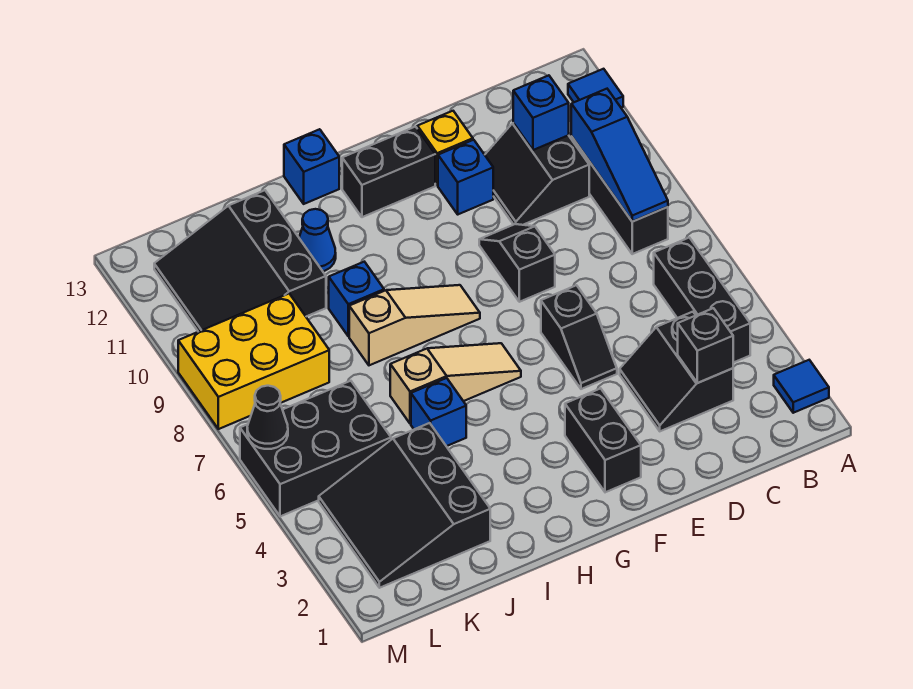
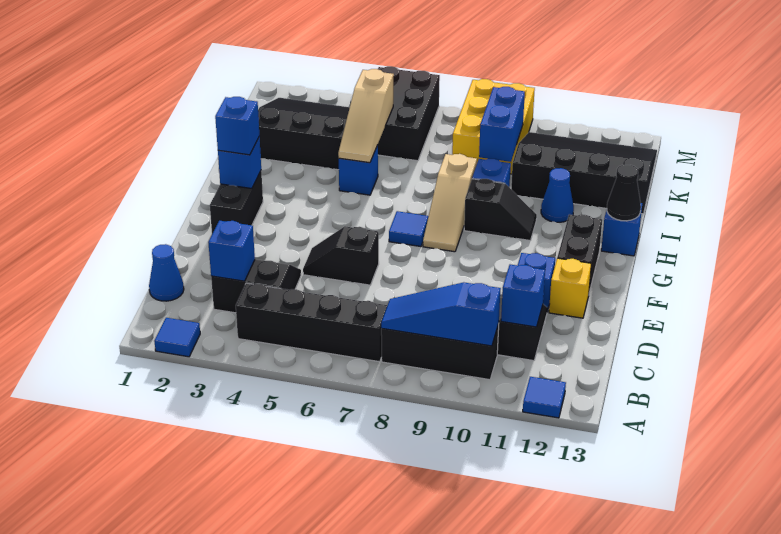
black 1x3 brick [654,238,750,363] -> black 1x4 brick [236,283,387,362]
none -> blue 1x1 cone [149,244,184,301]
black 1x1 brick [678,308,733,383] -> blue 1x1 brick [208,221,255,281]
black 1x2 slope [479,224,555,302] -> black 1x2 slope moved to [464,179,537,240]
black 1x2 brick [565,388,641,492] -> black 1x2 brick turned to [210,171,263,234]
none -> blue 1x1 brick [218,136,261,189]
none -> blue 1x1 brick [215,97,259,155]
tan 1x3 slope [390,343,521,424] -> tan 1x3 slope moved to [338,69,394,163]
none -> blue 1x1 tile [389,211,428,246]
none -> blue 1x2 brick [479,87,525,162]
black 3x3 slope [154,190,326,332] -> black 3x4 slope [511,132,657,214]
black 1x1 cone [247,386,288,449] -> black 1x1 cone moved to [607,165,641,221]

